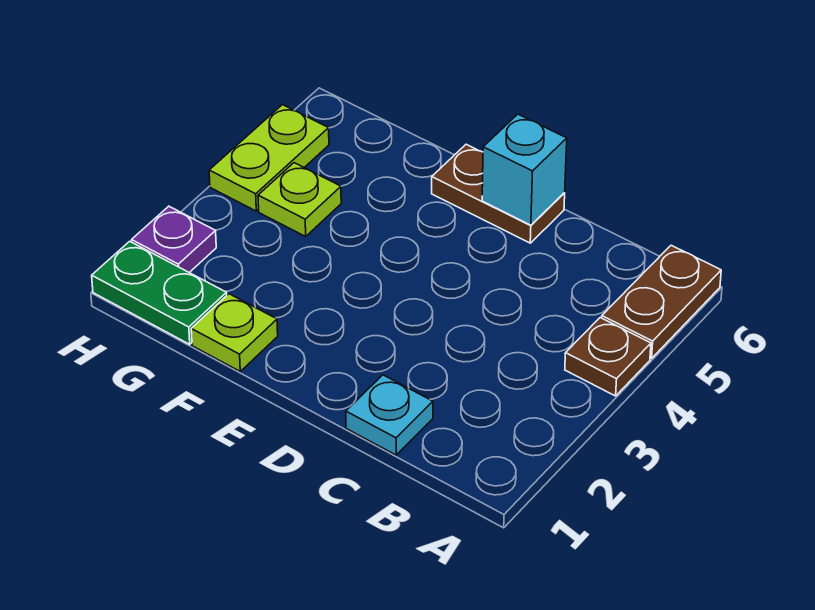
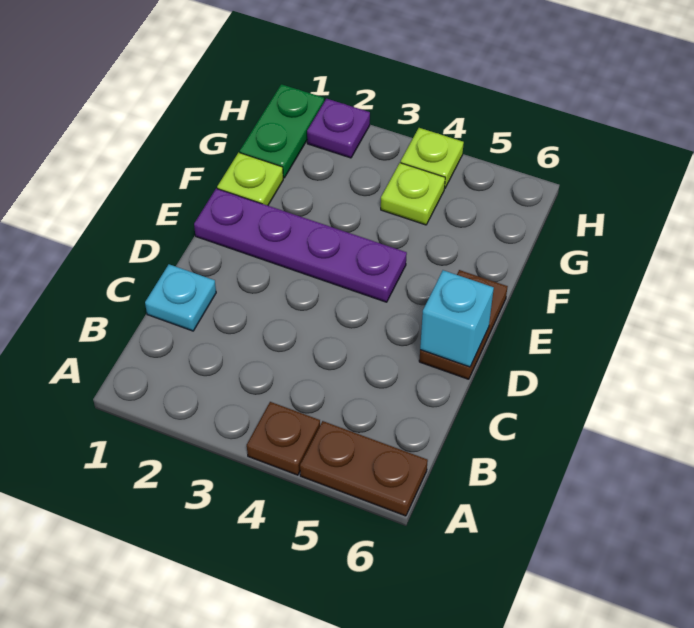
none -> purple 1x4 plate [194,188,407,302]
lime 1x2 plate [209,105,329,211] -> lime 1x1 plate [401,128,464,188]

